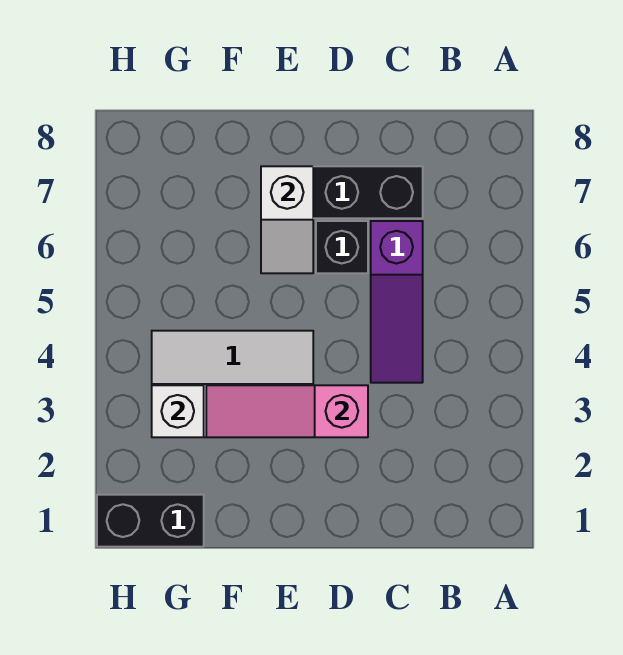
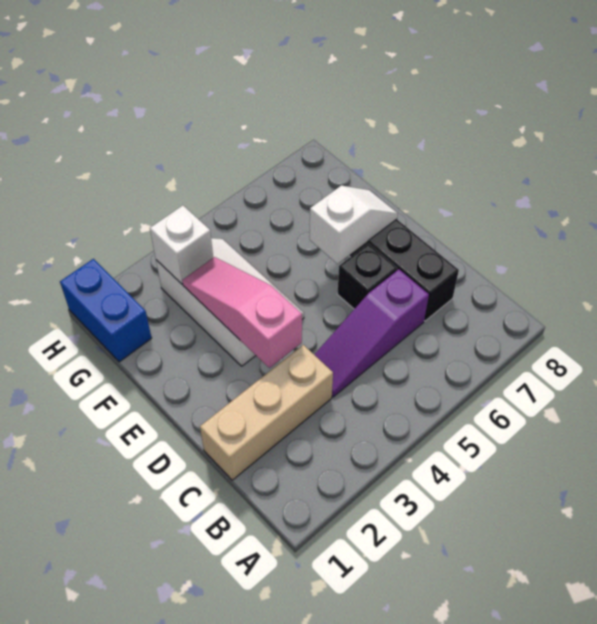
none -> tan 1x3 brick [200,345,333,480]
white 1x2 slope [261,166,313,273] -> white 1x2 slope turned to [310,185,398,264]
black 1x2 brick [97,495,204,547] -> blue 1x2 brick [60,259,152,362]

